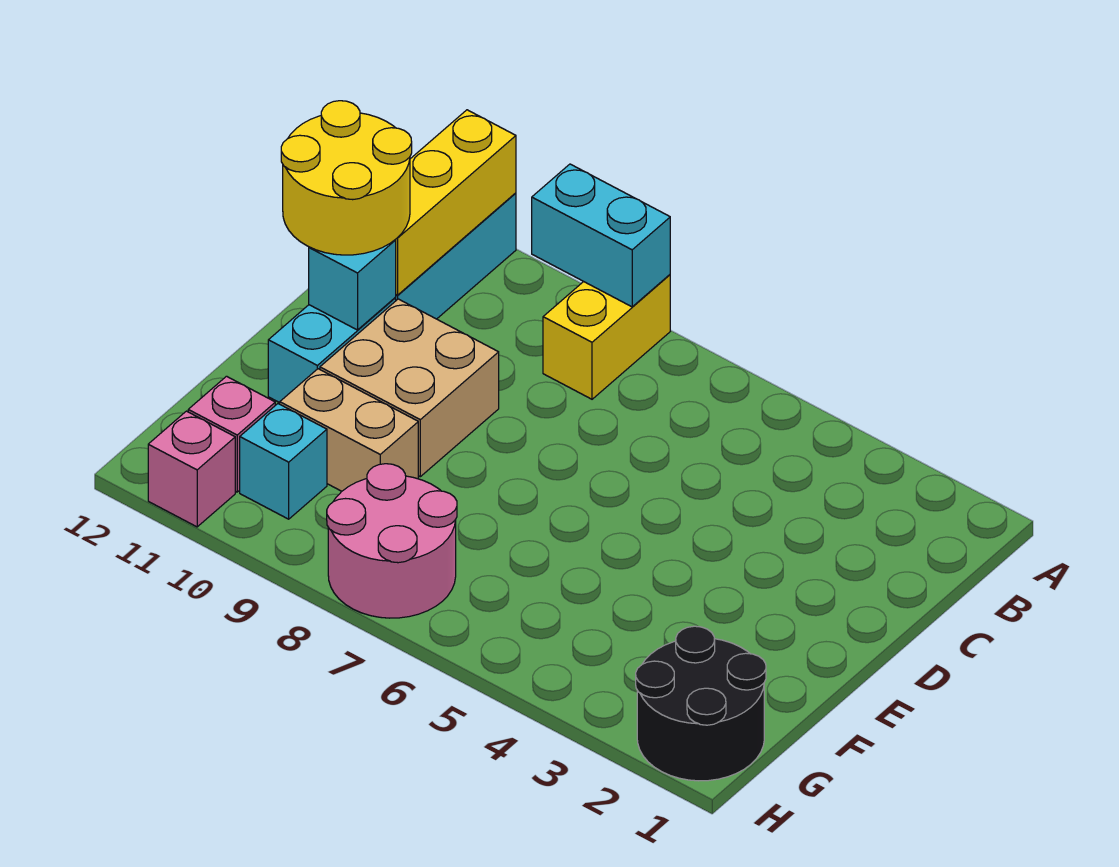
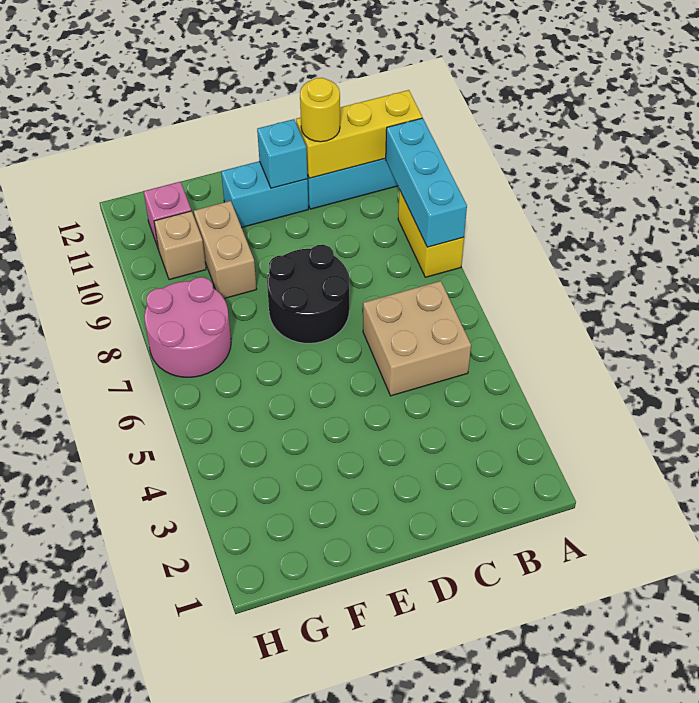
yellow 1x2 brick [543,275,670,399] -> yellow 1x2 brick turned to [398,190,464,277]
cyan 1x2 brick [532,164,670,307] -> cyan 1x3 brick [385,118,467,247]
yellow 2x2 round brick [281,101,412,255] -> yellow 1x1 round brick [300,78,340,142]
tan 2x2 brick [320,299,499,477] -> tan 2x2 brick moved to [363,281,471,396]
black 2x2 round brick [636,626,766,781] -> black 2x2 round brick moved to [267,245,349,343]
cyan 1x1 brick [240,404,327,519] -> tan 1x1 brick [154,211,206,280]
pink 1x1 brick [148,411,235,527] -> none

